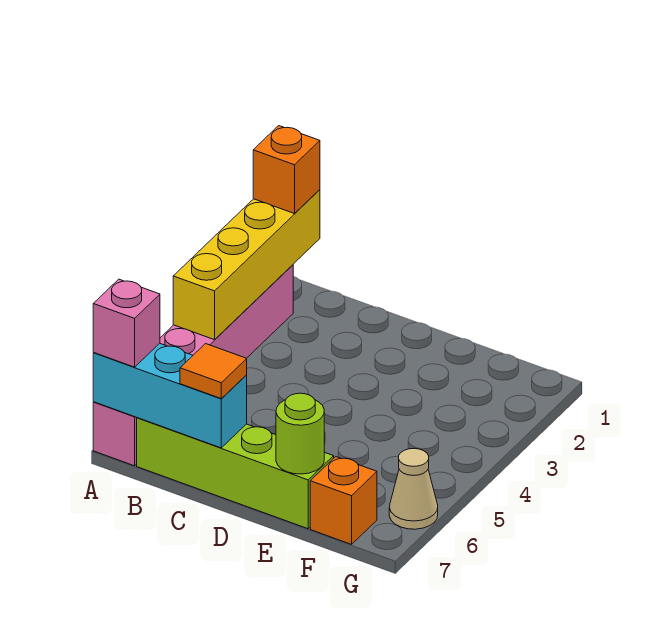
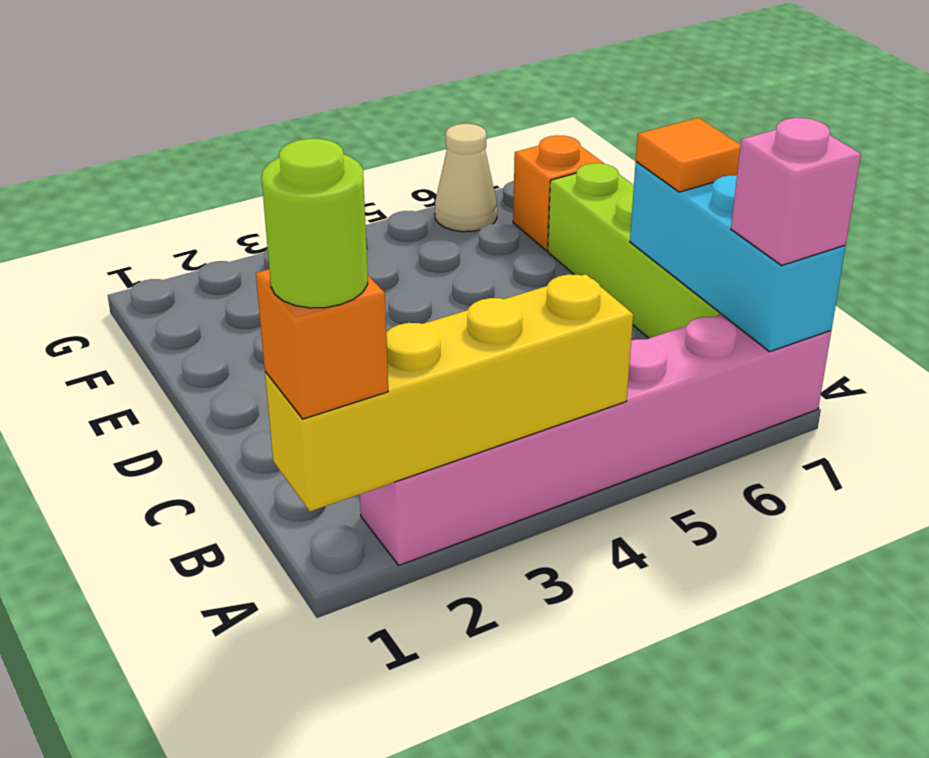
lime 1x1 round brick [276,393,324,474] -> lime 1x1 round brick moved to [262,139,368,308]

